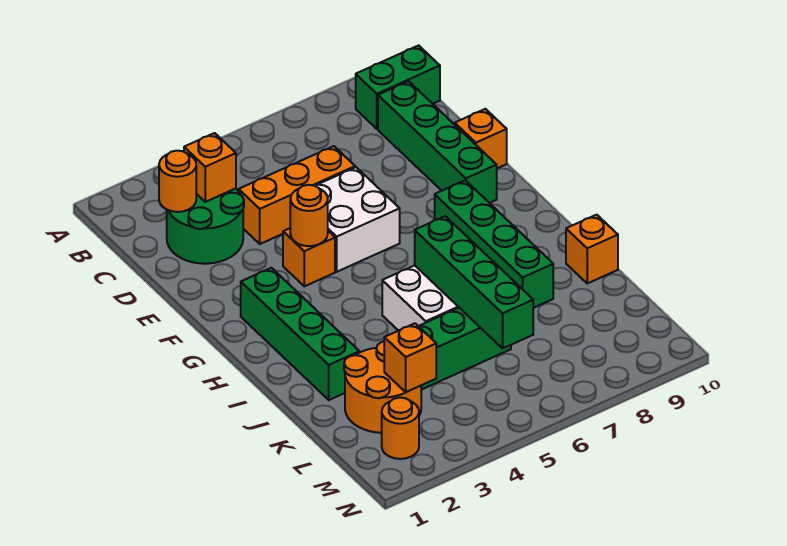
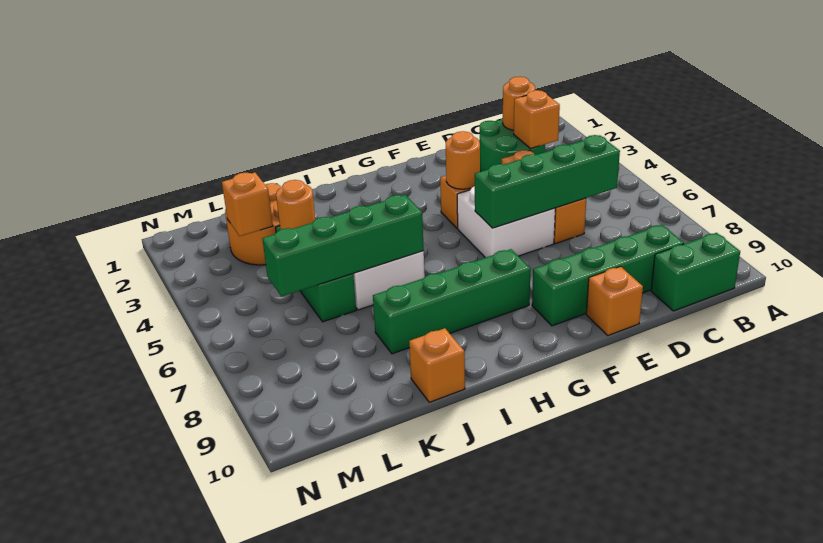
green 1x2 brick [356,45,440,129] -> green 1x2 brick turned to [651,233,740,311]
green 1x4 brick [241,268,360,400] -> green 1x4 brick moved to [475,135,620,228]
orange 1x1 round brick [382,398,419,459] -> orange 1x1 round brick moved to [276,180,315,230]

